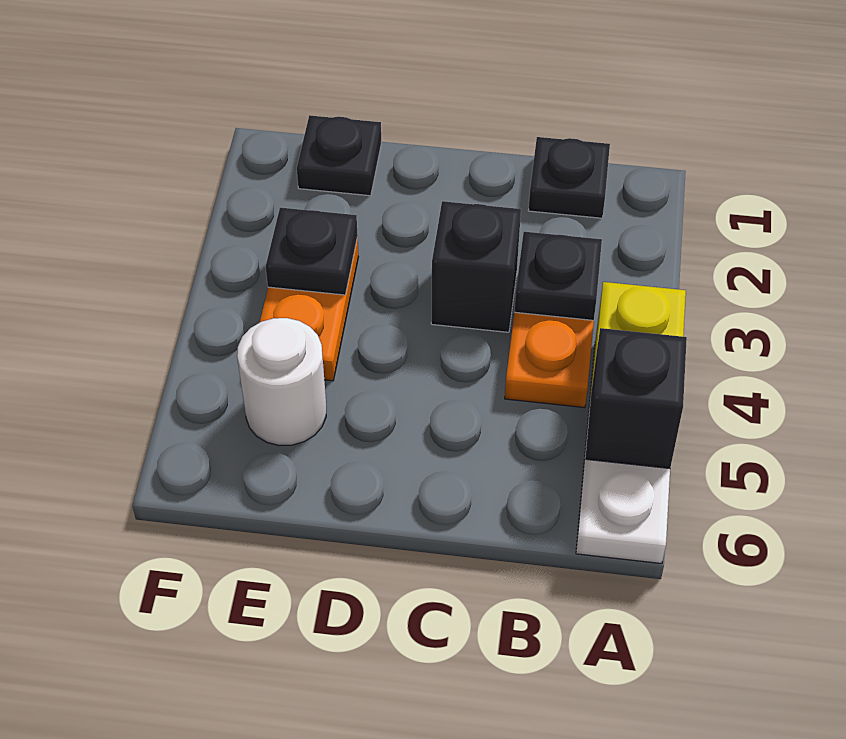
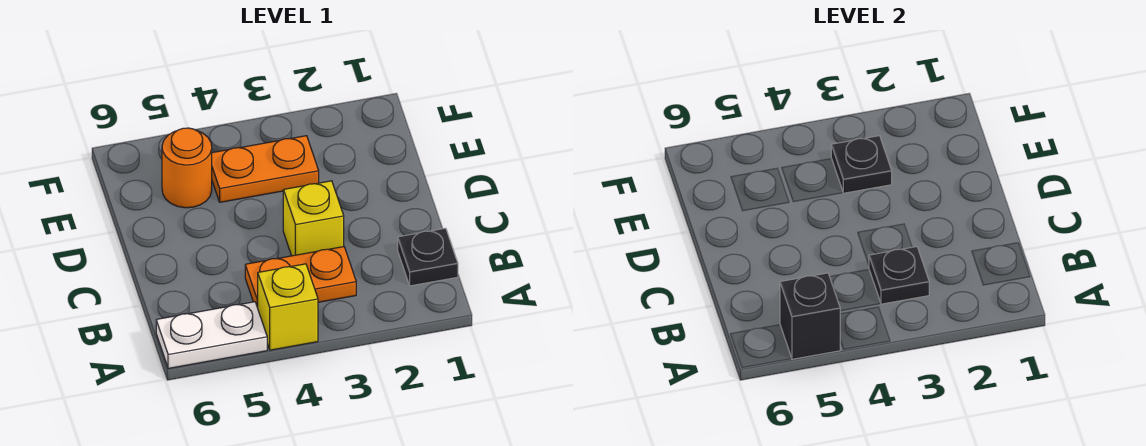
black 1x1 brick [431,201,521,332] -> yellow 1x1 brick [283,181,344,256]
black 1x1 plate [297,115,381,196] -> none
white 1x1 round brick [237,318,326,446] -> orange 1x1 round brick [162,128,212,208]

